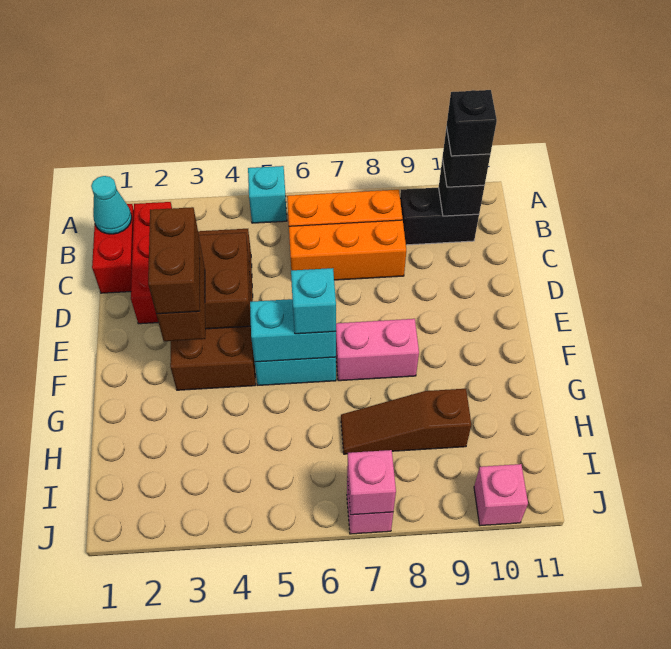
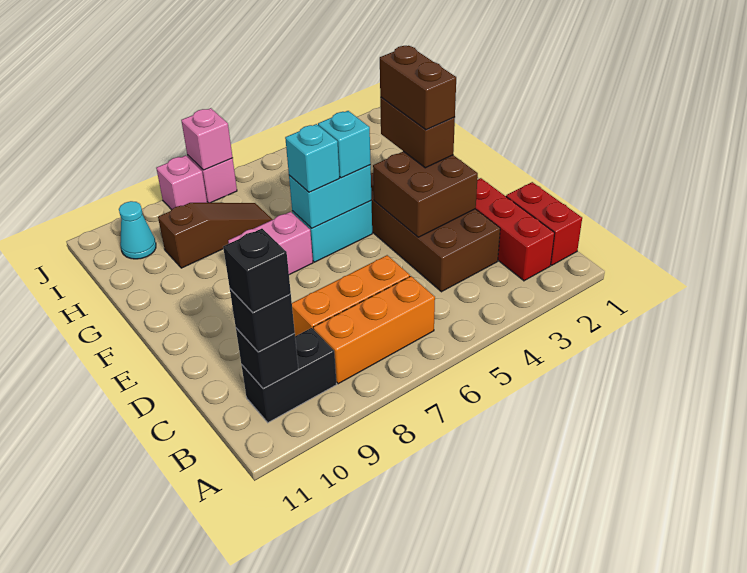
cyan 1x1 brick [248,166,287,223] -> cyan 1x1 brick moved to [318,111,371,178]
cyan 1x1 cone [91,176,132,234] -> cyan 1x1 cone moved to [119,201,156,259]
pink 1x1 brick [474,464,528,526] -> pink 1x1 brick moved to [156,155,207,210]

